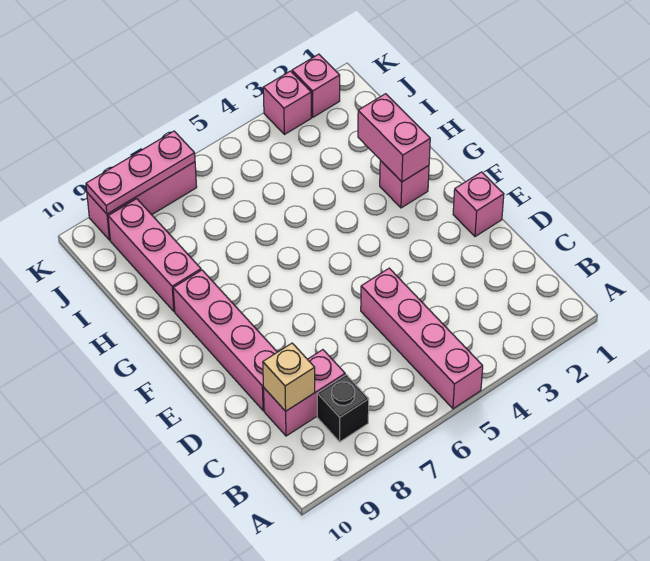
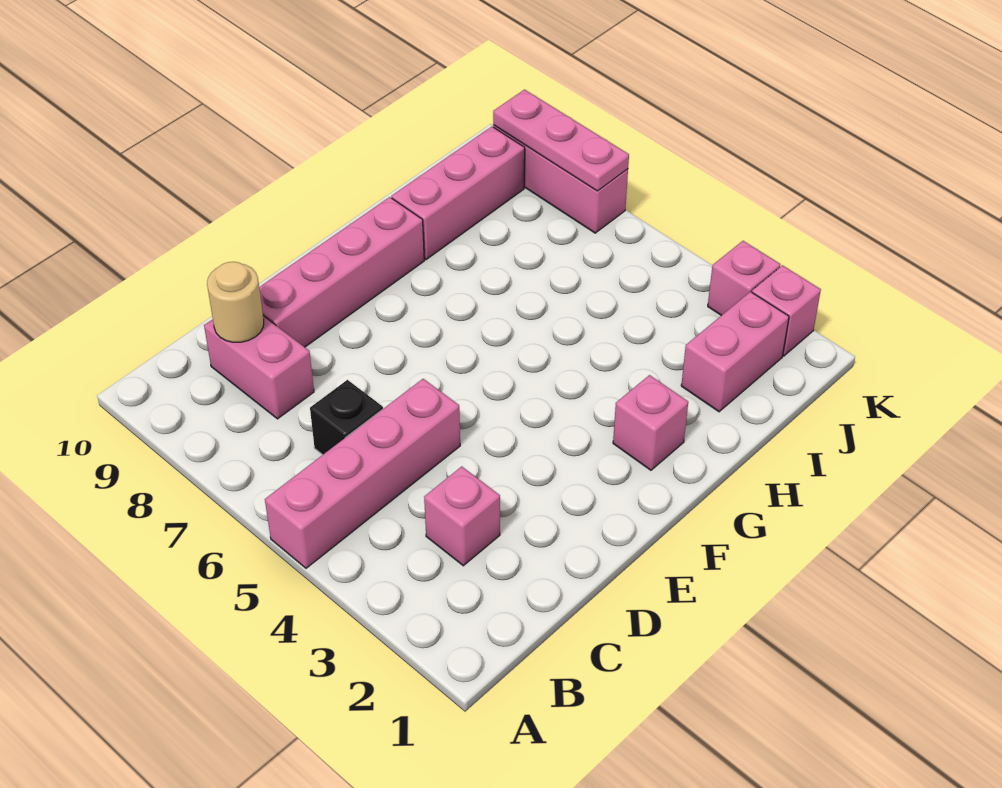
black 1x1 brick [317,375,369,442] -> black 1x1 brick moved to [310,380,383,455]
tan 1x1 brick [263,343,315,411] -> tan 1x1 round brick [207,262,264,342]
pink 1x1 brick [453,172,504,237] -> pink 1x1 brick moved to [424,466,500,566]
pink 1x2 brick [358,94,430,182] -> pink 1x2 brick moved to [681,292,789,412]

